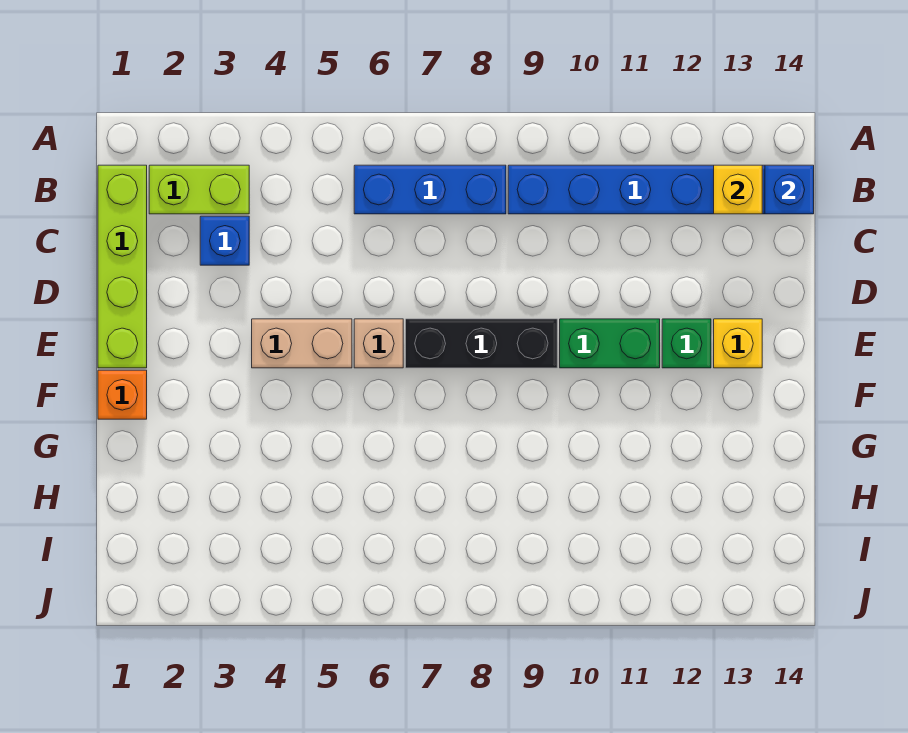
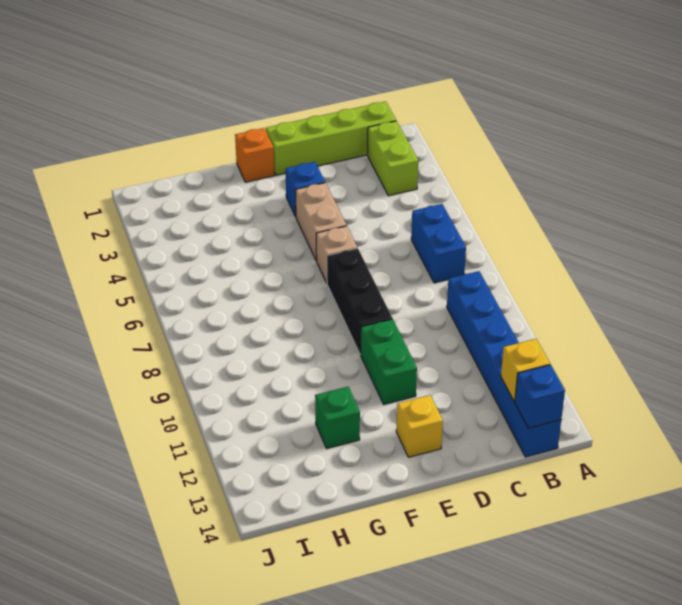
blue 1x3 brick [354,165,506,214] -> blue 1x2 brick [411,204,466,283]
blue 1x1 brick [200,216,249,265] -> blue 1x1 brick moved to [285,162,325,217]
green 1x1 brick [662,319,711,368] -> green 1x1 brick moved to [315,387,360,449]

